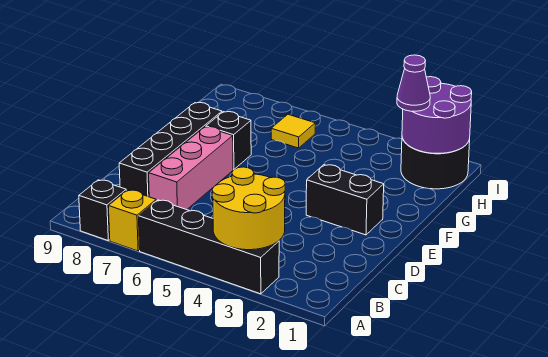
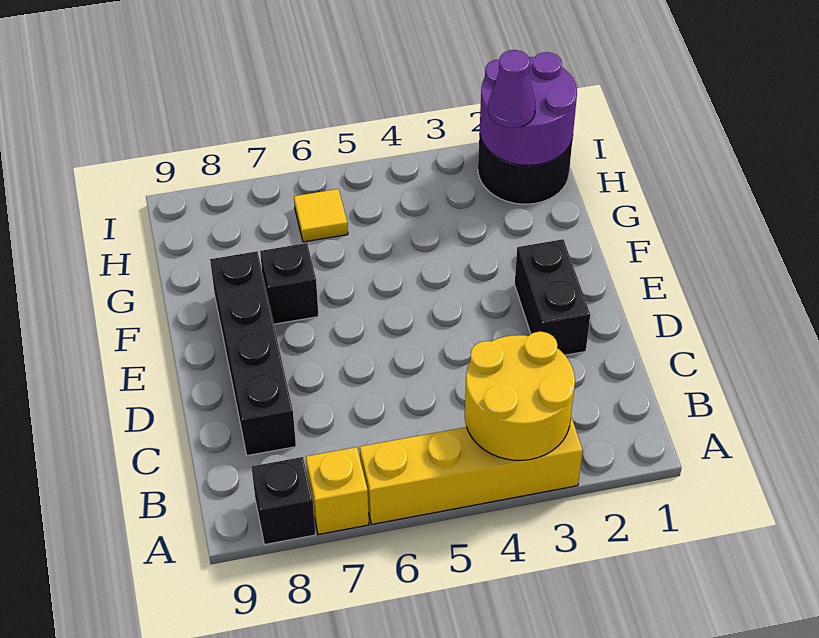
black 1x4 brick [139,200,279,294] -> yellow 1x4 brick [360,417,583,524]
pink 1x3 brick [149,127,233,210] -> none
black 1x2 brick [306,165,384,235] -> black 1x2 brick turned to [515,239,590,355]

